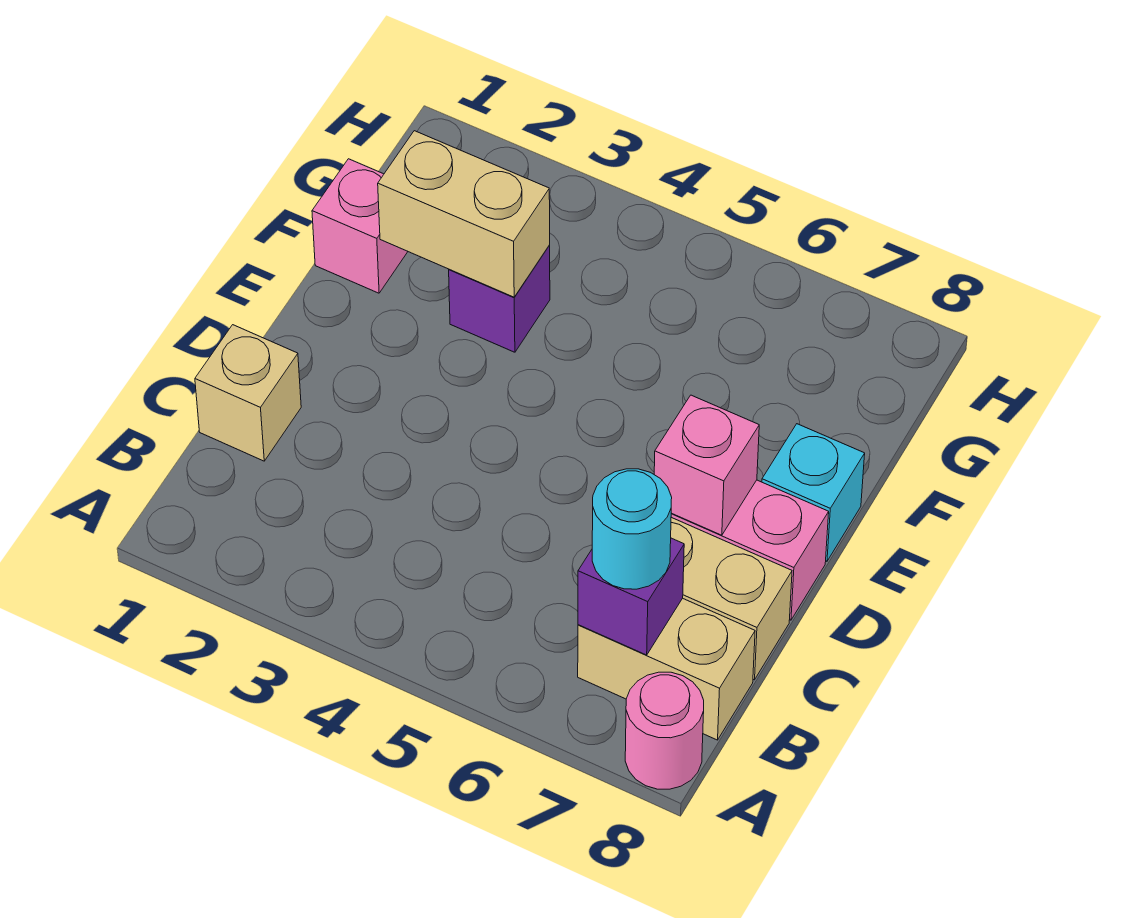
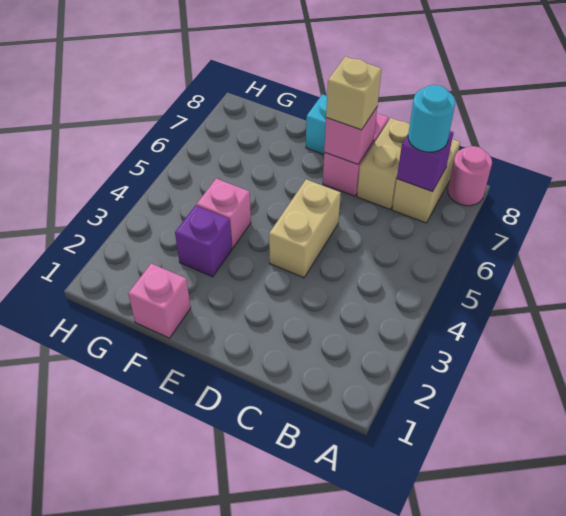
tan 1x1 brick [195,325,301,461] -> tan 1x1 brick moved to [326,56,382,130]
tan 1x2 brick [378,131,550,297] -> tan 1x2 brick moved to [269,180,341,278]
none -> pink 1x1 brick [197,179,251,248]

